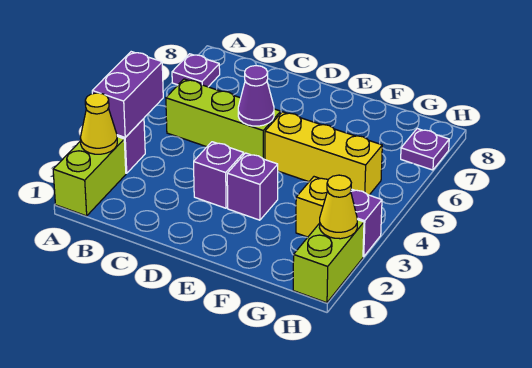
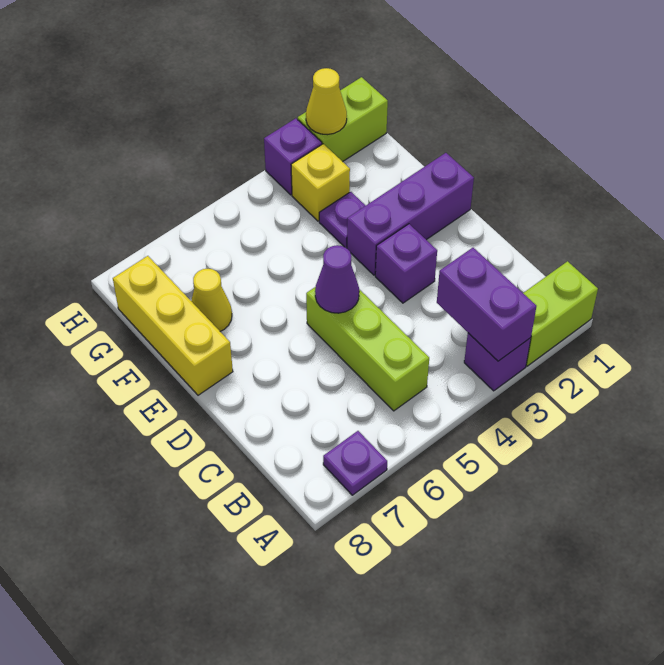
yellow 1x1 cone [80,93,117,154] -> yellow 1x1 cone moved to [191,269,232,331]
purple 1x2 brick [92,52,163,137] -> purple 1x2 brick turned to [437,248,536,361]
purple 1x1 brick [227,153,278,220] -> purple 1x3 brick [347,153,474,275]
yellow 1x3 brick [265,112,382,195] -> yellow 1x3 brick moved to [113,256,233,395]
purple 1x1 plate [401,129,449,170] -> purple 1x1 plate moved to [319,192,366,248]

